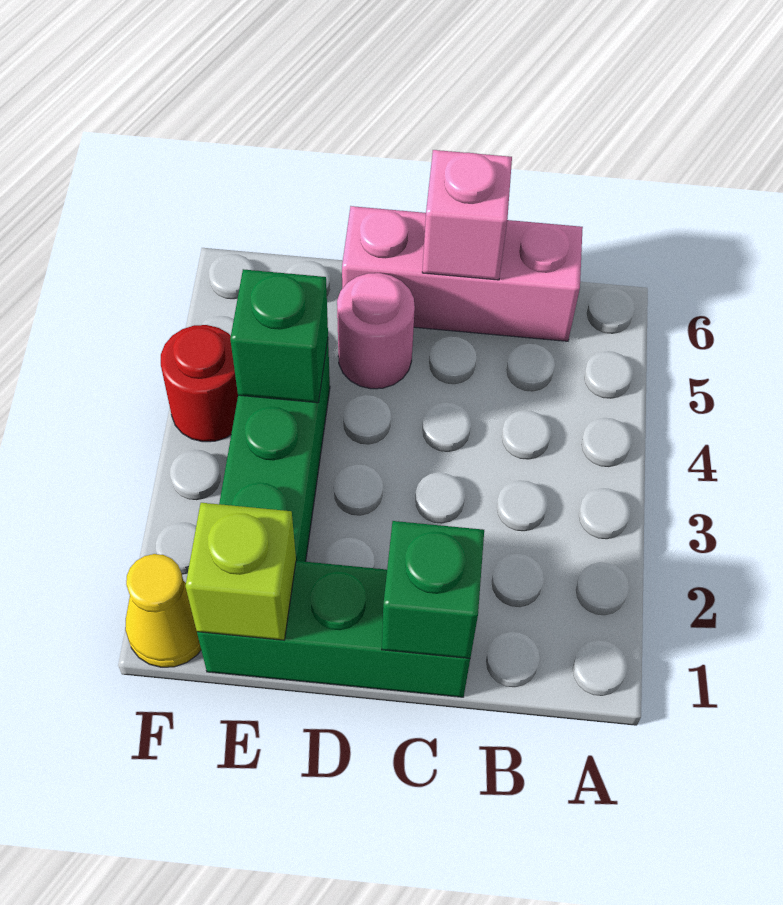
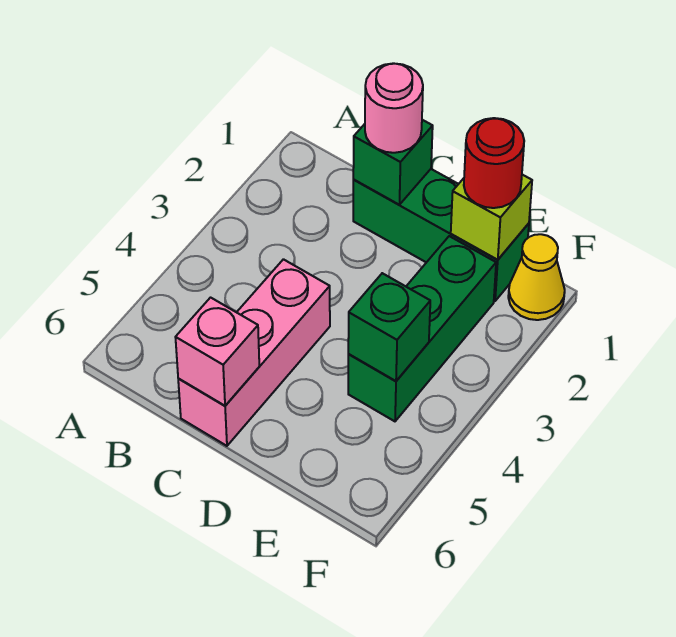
pink 1x3 brick [342,206,583,341] -> pink 1x3 brick turned to [178,259,330,446]
pink 1x1 round brick [337,273,415,389] -> pink 1x1 round brick moved to [365,63,423,153]
red 1x1 round brick [161,325,238,442] -> red 1x1 round brick moved to [464,118,524,208]

